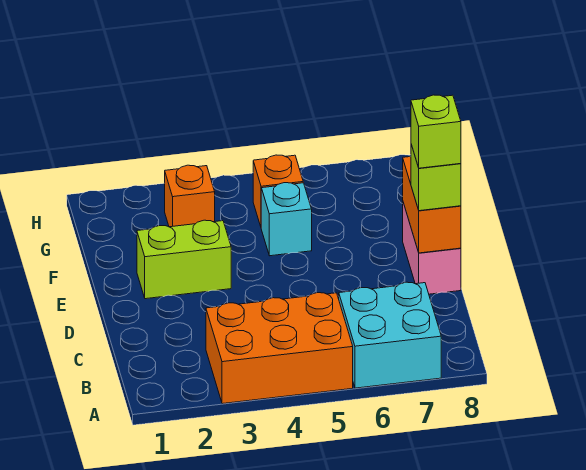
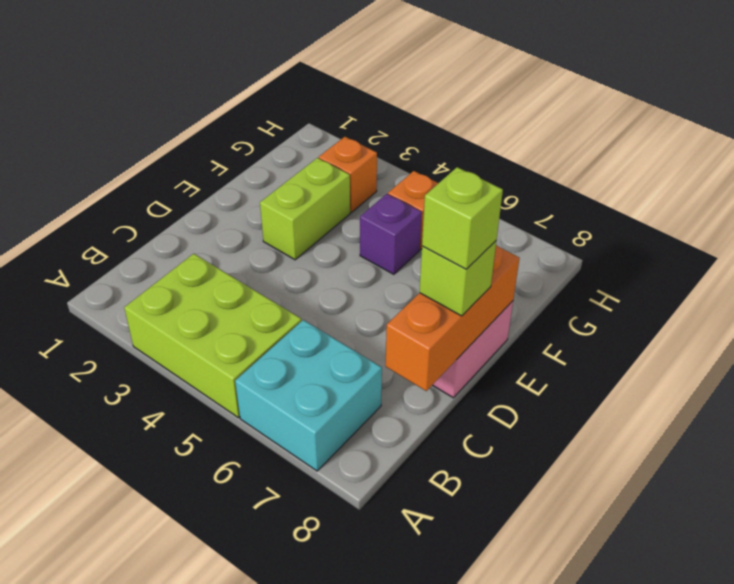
orange 2x3 brick [206,293,353,404] -> lime 2x3 brick [124,254,302,418]
orange 1x2 brick [403,157,461,253] -> orange 1x3 brick [386,245,520,391]
lime 1x2 brick [137,220,231,299] -> lime 1x2 brick turned to [260,158,350,260]
cyan 1x1 brick [261,183,312,256] -> purple 1x1 brick [360,194,422,274]

